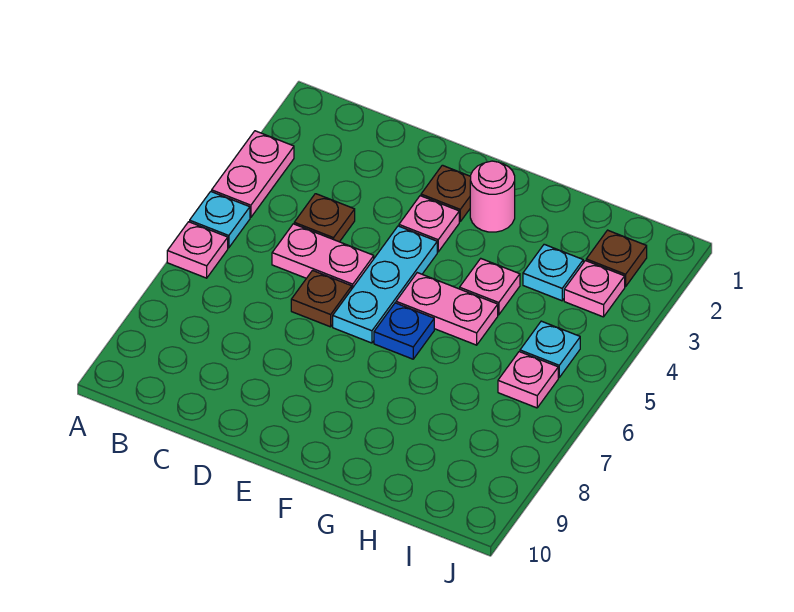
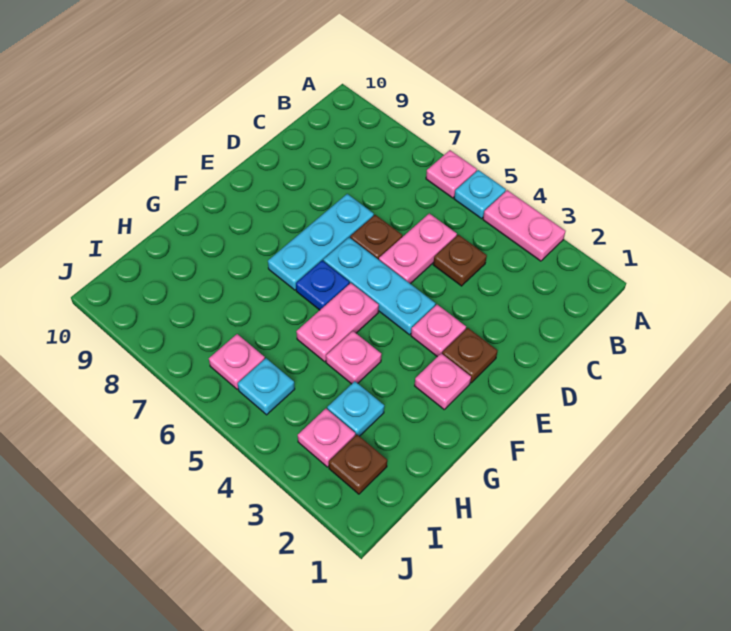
none -> cyan 1x3 plate [268,194,374,290]
pink 1x1 round brick [470,161,515,232] -> pink 1x1 plate [415,353,471,409]

